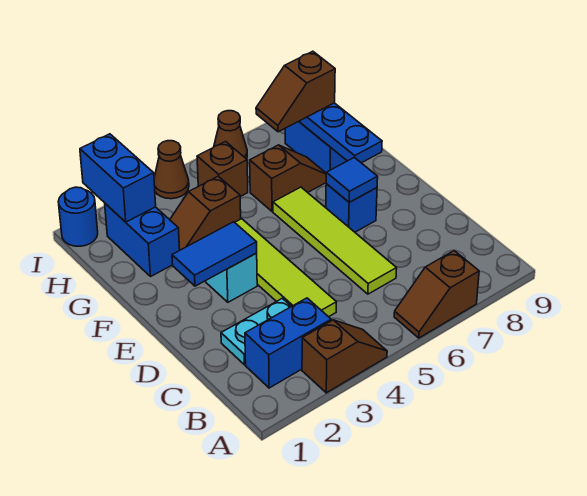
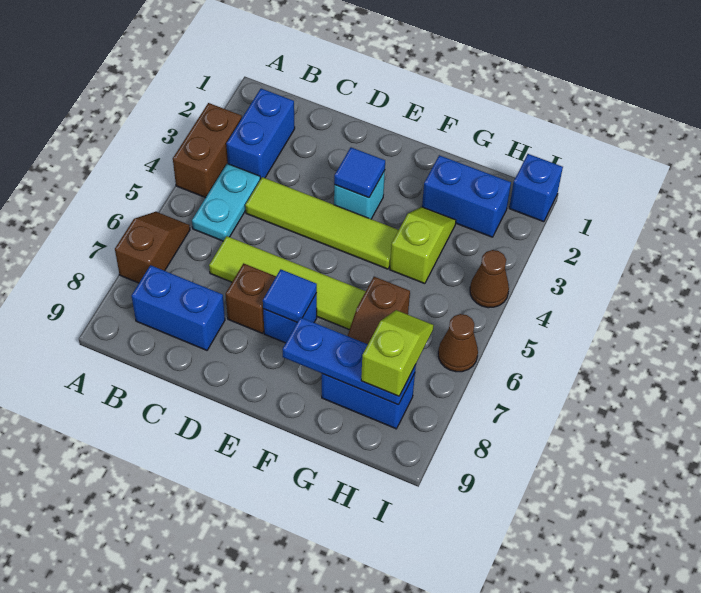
brown 1x2 slope [302,320,387,393] -> brown 1x2 brick [173,103,242,198]
cyan 1x2 plate [221,298,291,365] -> cyan 1x2 plate moved to [192,164,261,241]
blue 1x2 tile [172,222,257,286] -> blue 1x1 tile [334,147,385,198]
brown 1x2 slope [170,176,241,250] -> lime 1x2 slope [390,207,456,284]
blue 1x2 brick [80,134,156,222] -> blue 1x2 brick moved to [132,265,225,350]
brown 1x1 brick [197,142,248,197] -> brown 1x1 brick moved to [226,263,276,333]
brown 1x2 slope [256,51,335,132] -> lime 1x2 slope [361,310,434,396]
blue 1x1 round brick [58,187,98,246] -> blue 1x1 brick [509,154,563,222]

